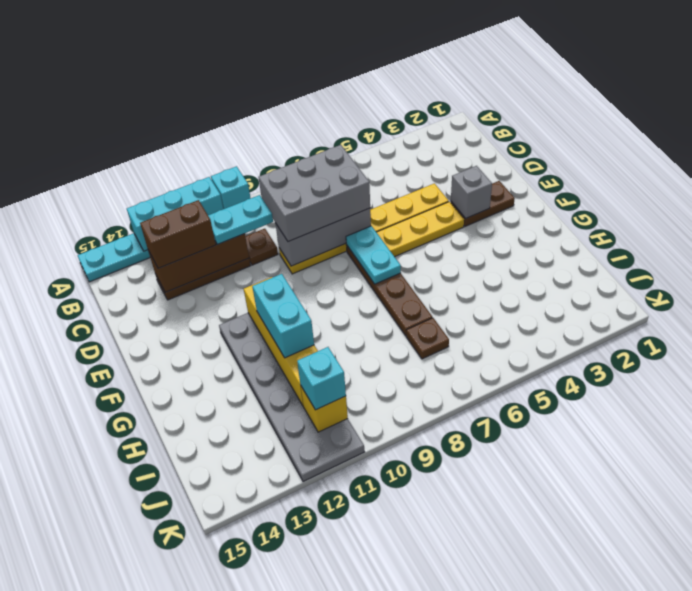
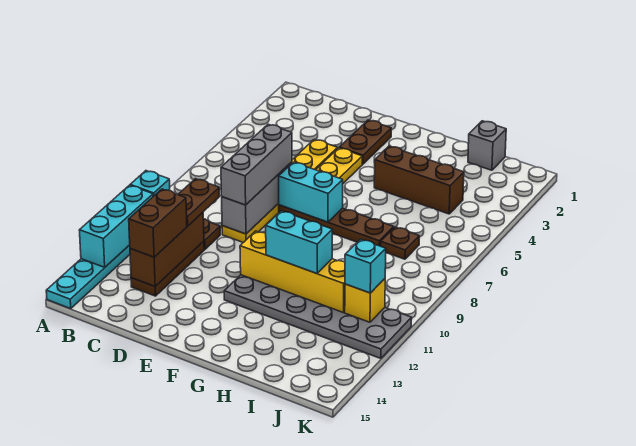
grey 2x3 brick [258,145,370,242] -> grey 1x3 brick [221,124,292,205]
cyan 1x2 plate [208,195,273,244] -> brown 1x2 plate [178,179,220,226]
grey 1x1 brick [451,166,492,219] -> grey 1x1 brick moved to [468,121,506,170]
cyan 1x2 plate [346,226,401,284] -> cyan 1x2 brick [278,162,343,222]
none -> brown 1x3 brick [374,146,464,214]

